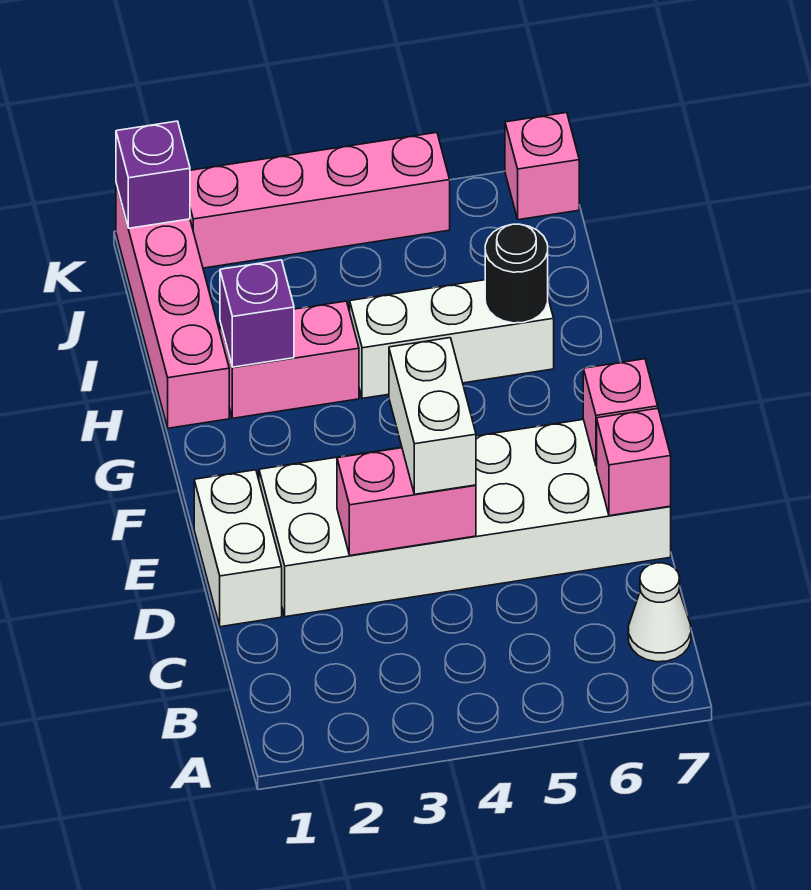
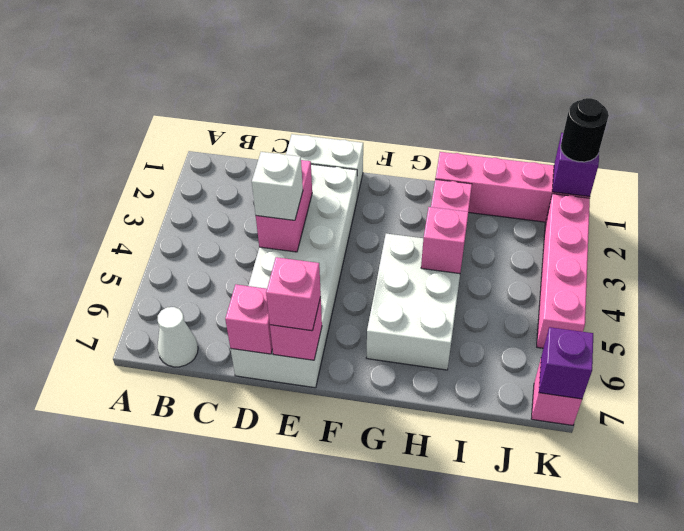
white 1x2 brick [389,338,476,494] -> white 1x1 brick [252,152,303,220]
none -> pink 1x1 brick [266,257,321,331]
purple 1x1 brick [220,260,294,367] -> purple 1x1 brick moved to [539,327,593,399]
white 1x3 brick [350,280,554,398] -> white 2x3 brick [366,234,460,370]
none -> pink 1x1 brick [421,207,468,274]
black 1x1 round brick [485,224,548,323] -> black 1x1 round brick moved to [561,98,609,162]

